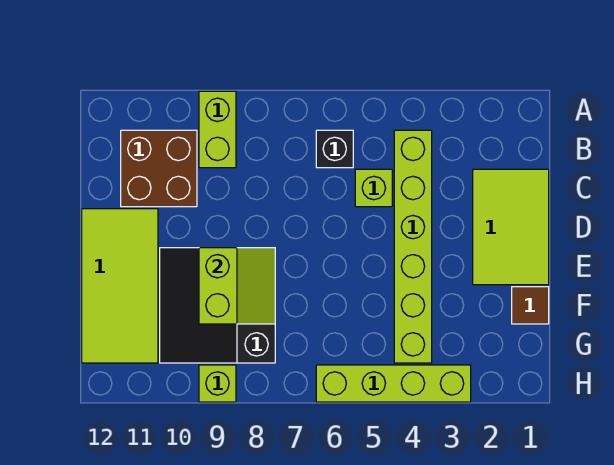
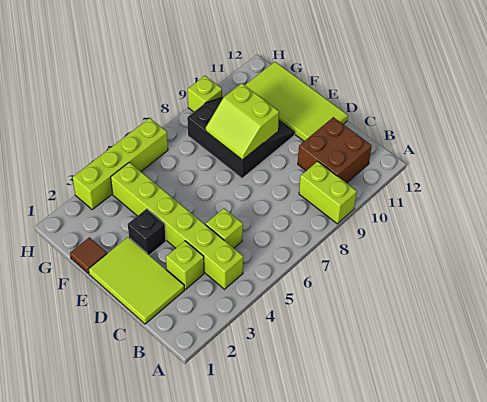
black 1x1 brick [316,130,353,168] -> black 1x1 brick moved to [128,209,166,255]
none -> lime 1x1 brick [166,241,204,290]

